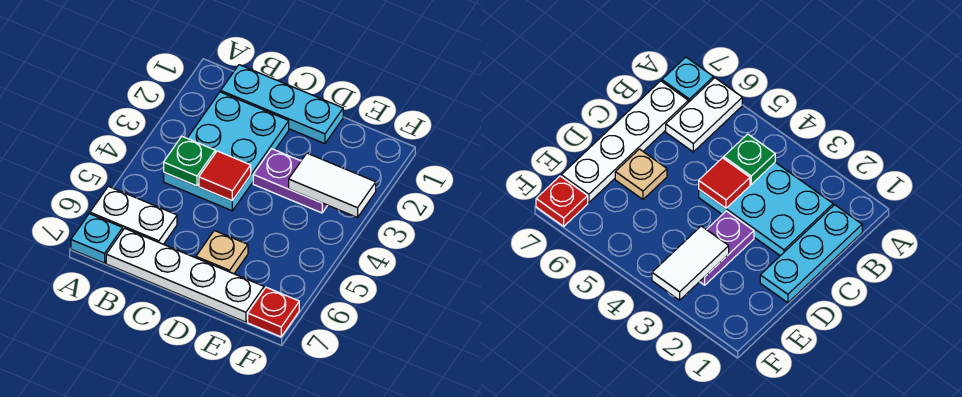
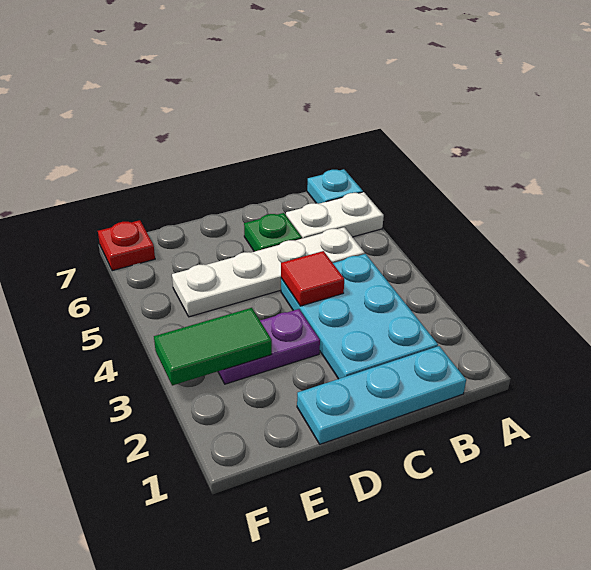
green 1x1 plate [164,136,215,186] -> green 1x1 plate moved to [244,213,302,252]
white 1x4 plate [106,228,264,322] -> white 1x4 plate moved to [172,227,365,317]
tan 1x1 plate [196,231,248,274] -> none
white 1x2 tile [289,153,376,218] -> green 1x2 tile [154,308,272,386]

